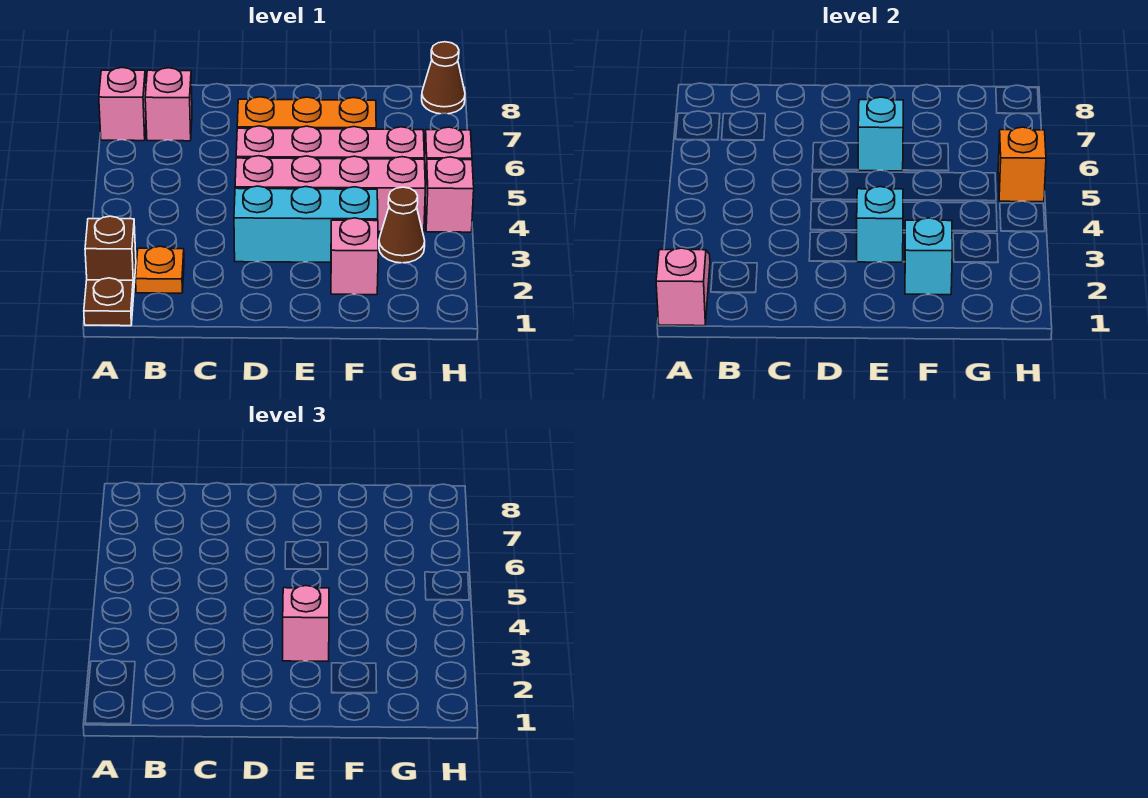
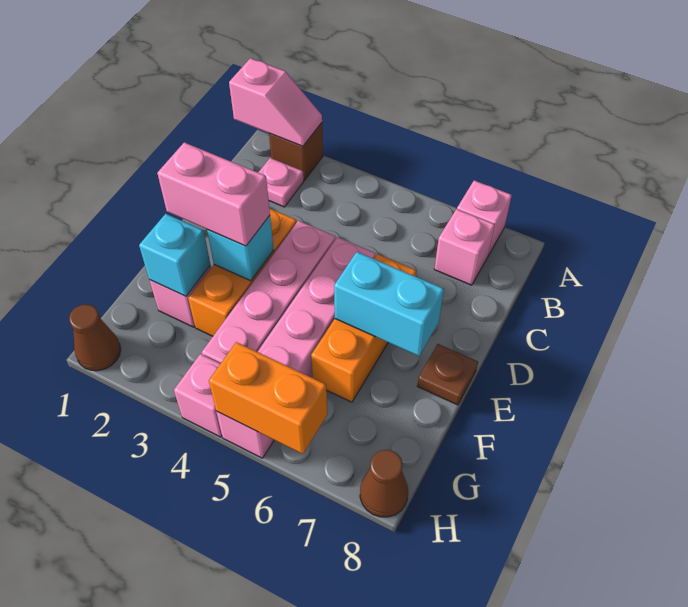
brown 1x1 plate [84,278,134,326] -> brown 1x1 plate moved to [417,344,478,405]
orange 1x1 plate [136,246,184,293] -> pink 1x1 plate [258,158,304,207]
cyan 1x3 brick [234,186,378,262] -> orange 1x3 brick [188,208,297,336]
pink 1x1 brick [283,586,329,661] -> pink 1x2 brick [157,142,270,246]
cyan 1x1 brick [858,97,903,171] -> cyan 1x2 brick [334,252,444,356]
brown 1x1 cone [379,187,425,263] -> brown 1x1 cone moved to [69,305,121,371]
orange 1x1 brick [998,127,1046,202] -> orange 1x2 brick [209,342,327,454]

